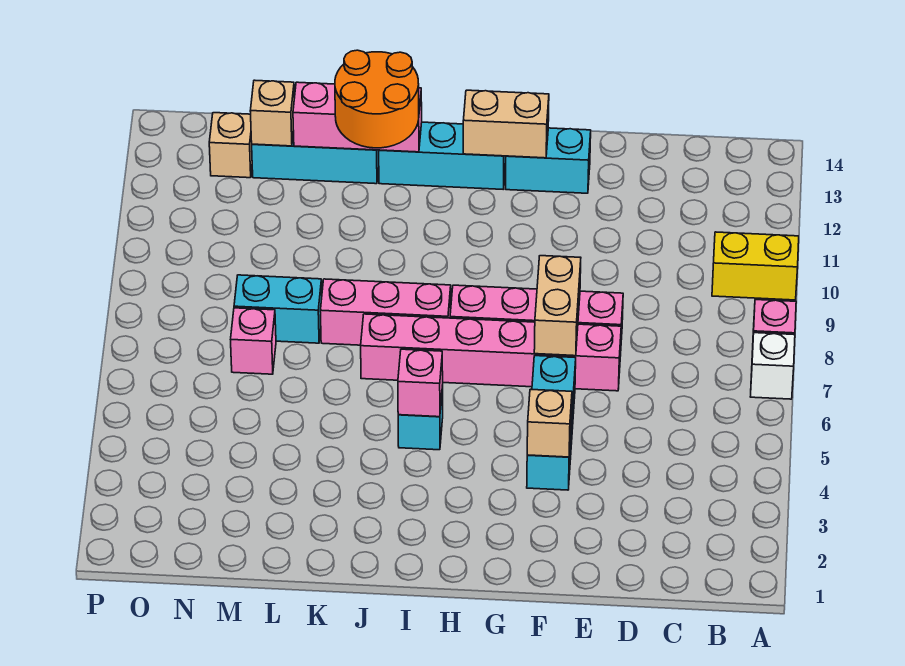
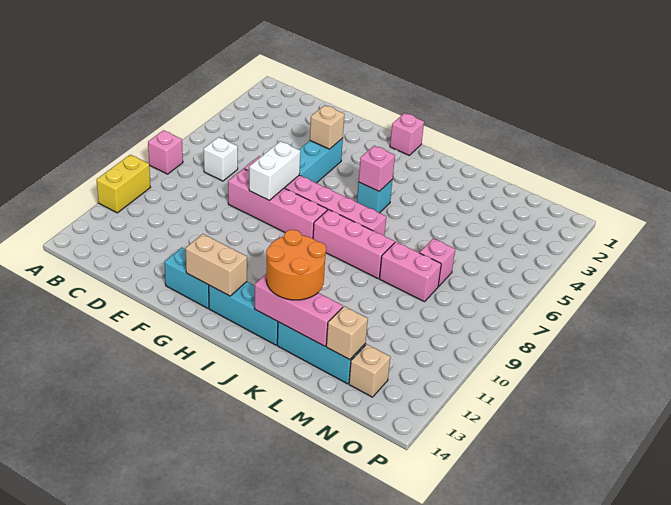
white 1x1 brick [750,333,795,399] -> white 1x1 brick moved to [204,137,238,181]
yellow 1x2 brick [712,232,799,300] -> yellow 1x2 brick turned to [97,155,150,213]
tan 1x2 brick [534,256,581,356] -> white 1x2 brick [249,141,300,200]
none -> pink 1x1 brick [390,113,424,155]
cyan 1x2 brick [234,275,322,343] -> pink 1x2 brick [379,242,441,302]

